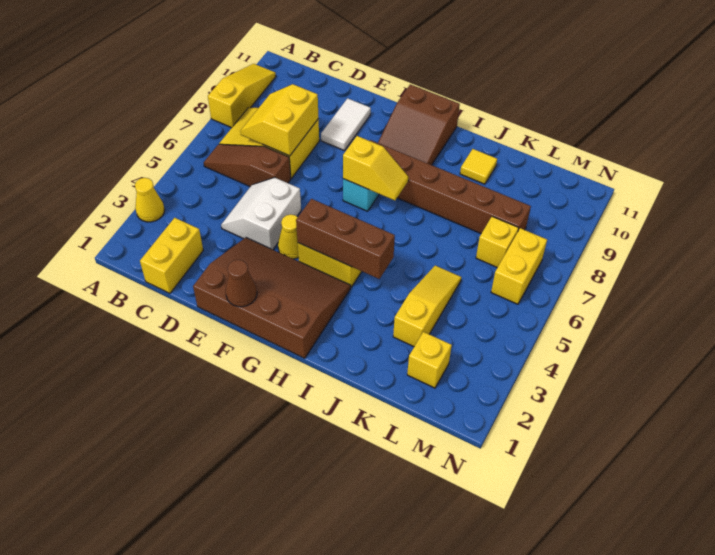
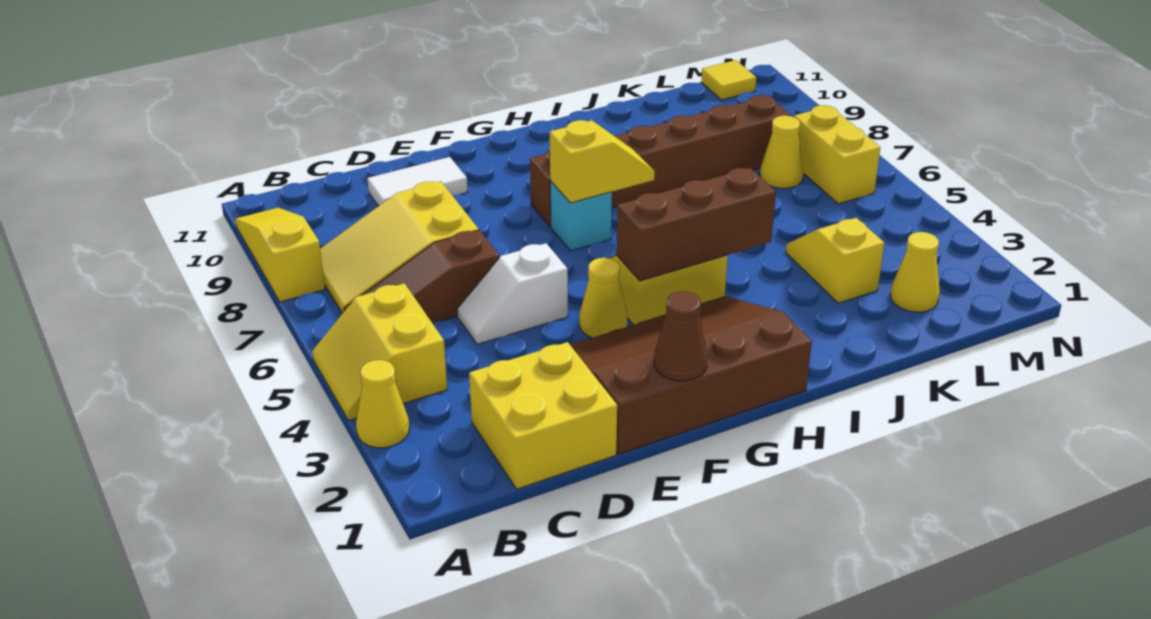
yellow 1x2 brick [140,218,203,293] -> yellow 2x2 brick [469,342,617,489]
yellow 2x2 slope [240,84,318,156] -> yellow 2x2 slope moved to [312,283,447,421]
white 2x2 slope [221,178,301,250] -> white 1x2 slope [457,243,568,344]
white 1x2 tile [321,98,371,151] -> white 1x2 tile turned to [367,157,467,206]
brown 2x3 slope [378,84,460,165] -> none
yellow 1x1 tile [460,149,497,184] -> yellow 1x1 tile moved to [701,60,756,100]
yellow 1x3 slope [393,266,461,347] -> yellow 1x2 slope [786,218,884,303]
yellow 1x1 brick [407,332,452,388] -> yellow 1x1 cone [890,232,940,312]
yellow 1x1 brick [476,217,519,267] -> yellow 1x1 cone [760,116,803,188]

